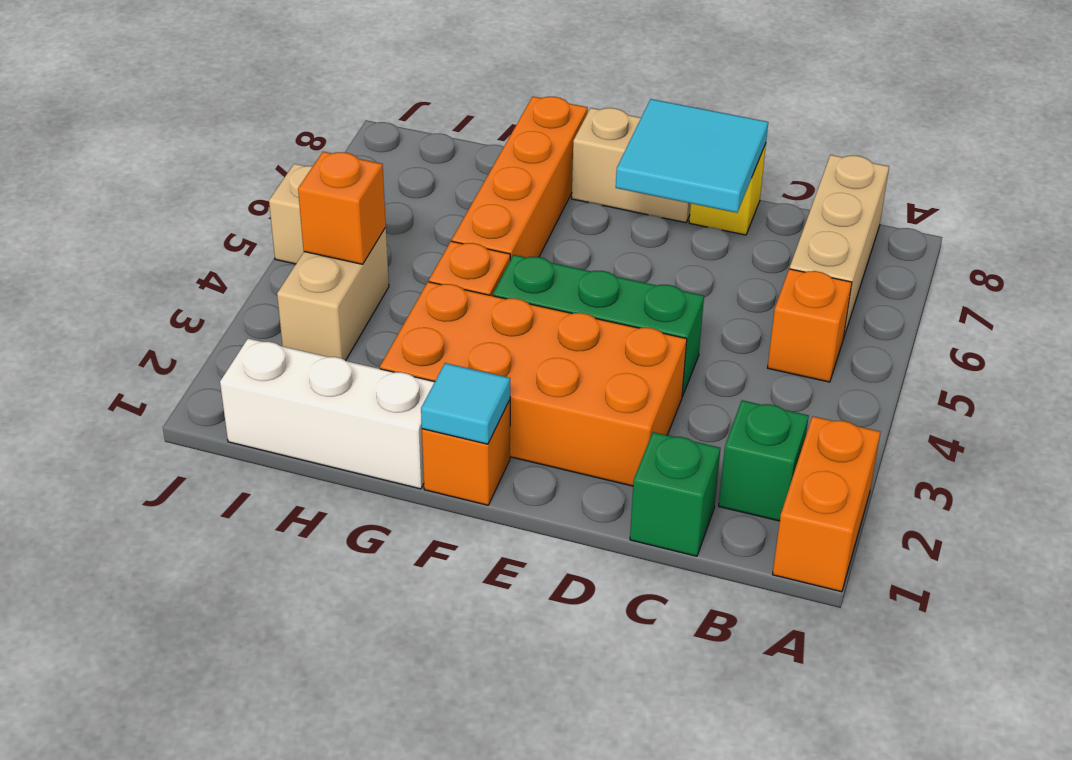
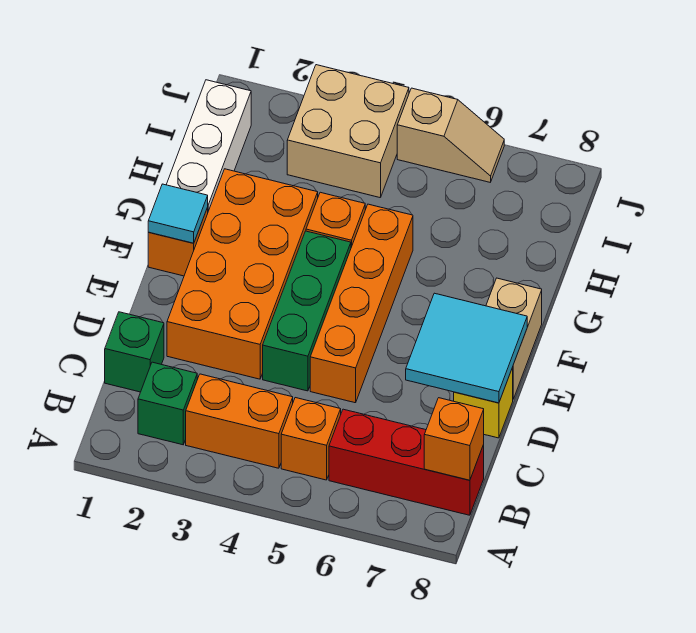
orange 1x2 brick [773,416,881,592] -> orange 1x2 brick moved to [186,374,293,468]
tan 1x3 brick [790,155,889,339] -> red 1x3 brick [329,409,484,515]
orange 1x4 brick [452,97,588,260] -> orange 1x4 brick turned to [310,204,413,403]
tan 1x2 brick [277,227,389,361] -> tan 2x2 brick [287,65,409,198]
orange 1x1 brick [298,152,386,264] -> orange 1x1 brick moved to [424,398,484,480]

